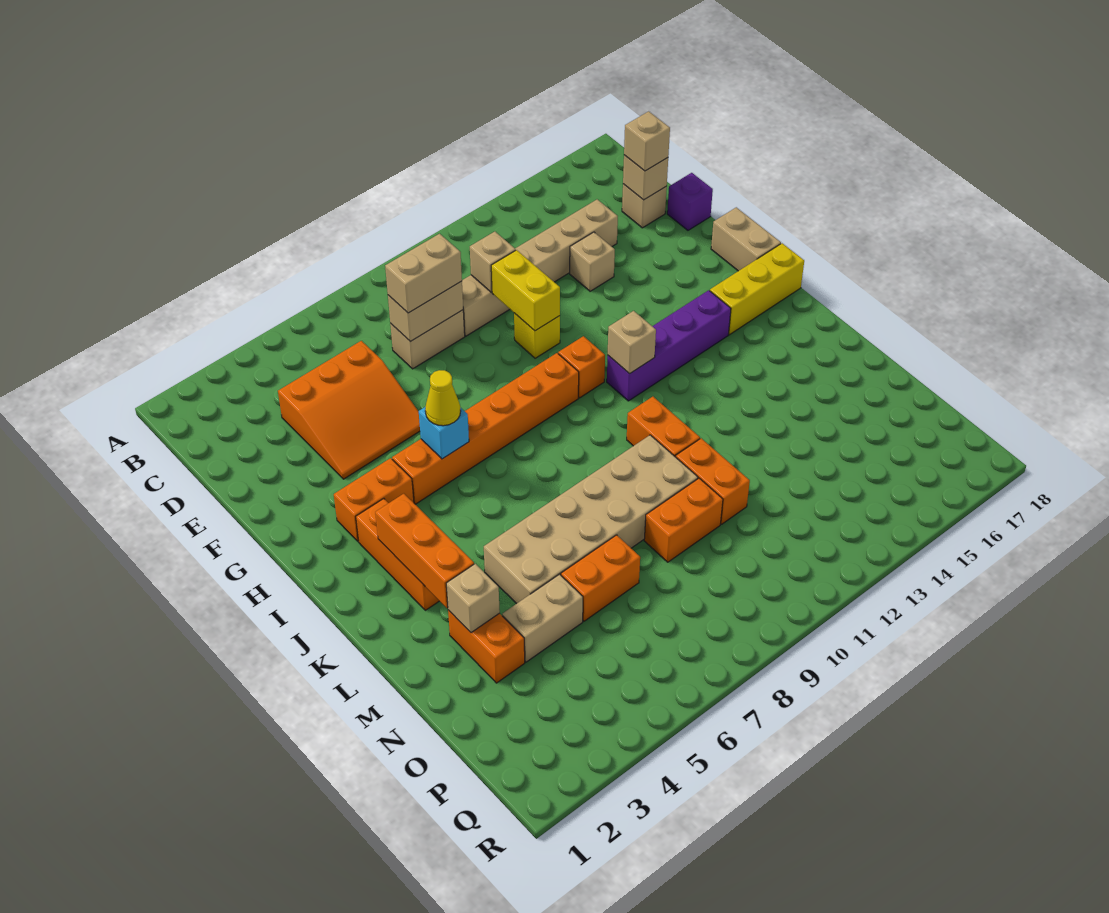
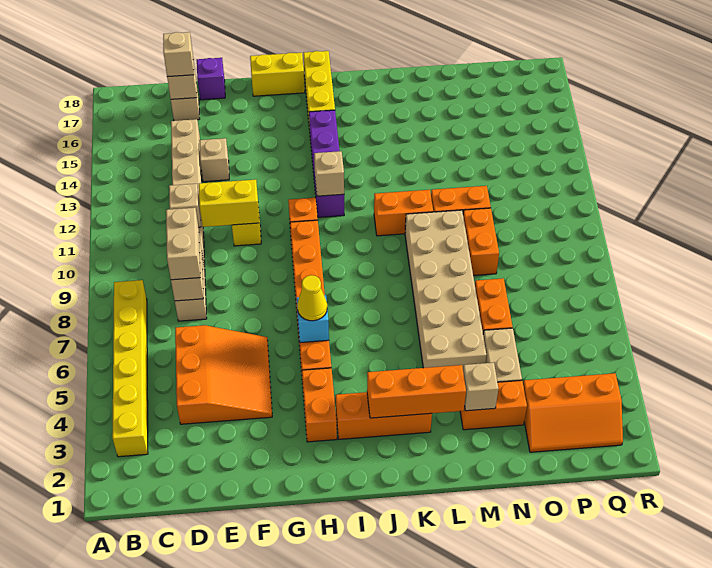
none -> yellow 1x6 brick [112,280,148,457]
tan 1x2 brick [711,207,781,271] -> yellow 1x2 brick [250,53,305,96]
none -> orange 2x3 slope [523,373,623,452]

